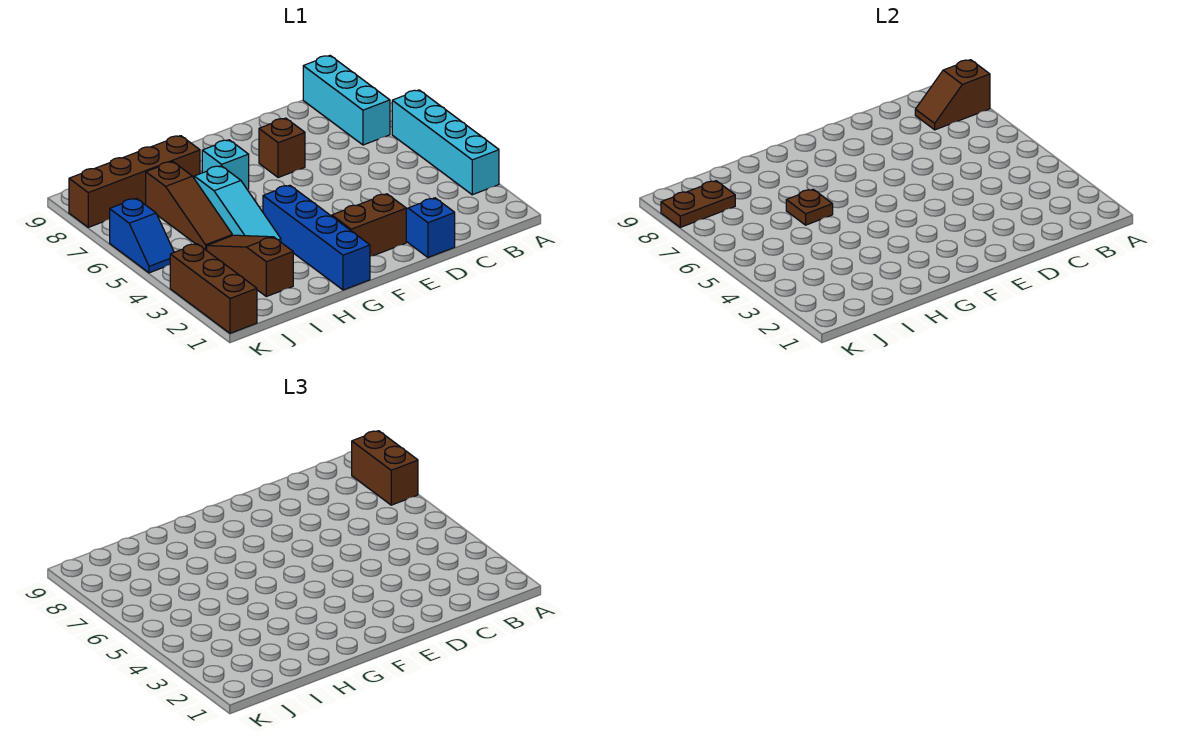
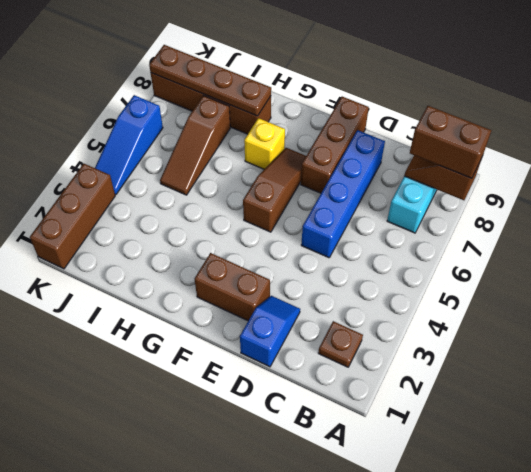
cyan 1x4 brick [392,90,499,195] -> none
brown 1x2 brick [352,431,418,505] -> brown 1x2 brick turned to [410,106,491,178]
brown 1x1 brick [259,118,305,178] -> brown 1x3 brick [301,97,369,193]
blue 1x4 brick [263,185,370,290] -> blue 1x4 brick moved to [301,130,385,258]
cyan 1x1 brick [202,140,249,189] -> yellow 1x1 brick [244,118,285,169]
cyan 1x3 slope [194,166,281,242] -> none
brown 1x1 plate [786,189,833,225] -> brown 1x1 plate moved to [318,321,363,367]
brown 1x3 slope [207,235,293,297] -> brown 1x3 slope moved to [243,148,306,232]
brown 1x2 plate [661,181,735,227] -> brown 1x4 plate [149,45,271,116]
blue 1x2 slope [110,198,174,273] -> blue 1x3 slope [95,95,163,195]

